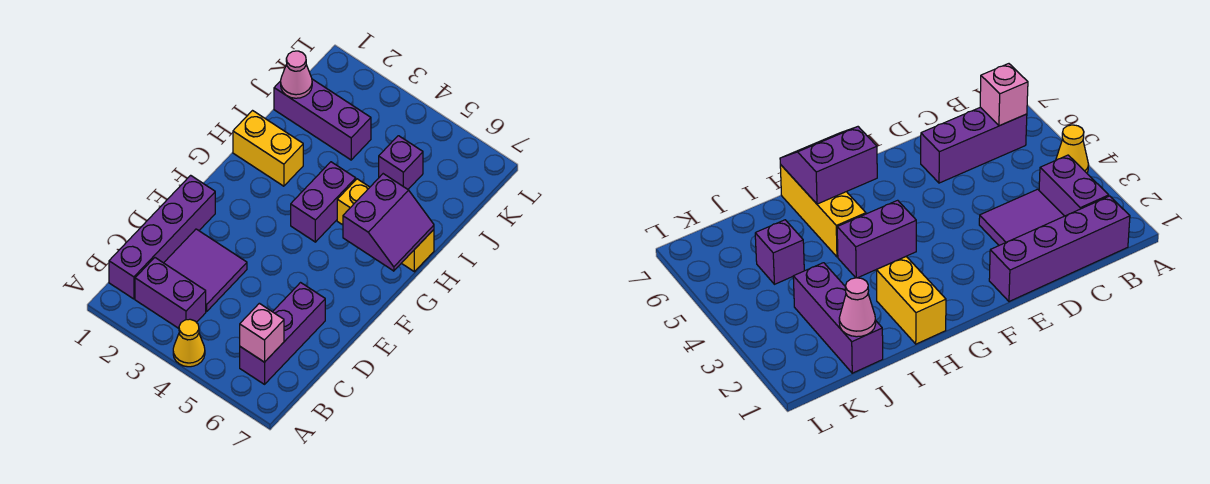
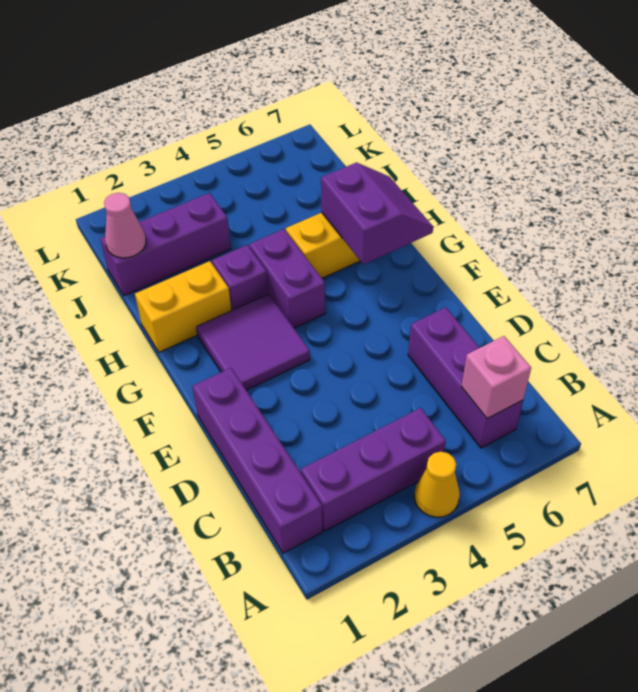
purple 1x2 brick [135,258,206,328] -> purple 1x3 brick [301,408,446,531]
purple 2x2 tile [164,229,247,311] -> purple 2x2 tile moved to [196,294,310,390]
purple 1x1 brick [379,136,423,189] -> purple 1x1 brick moved to [212,245,268,311]

